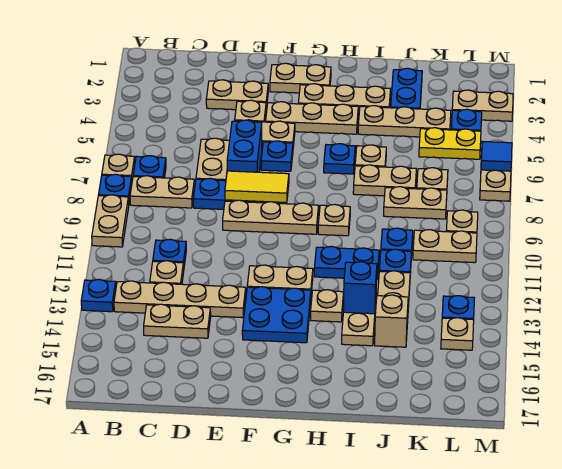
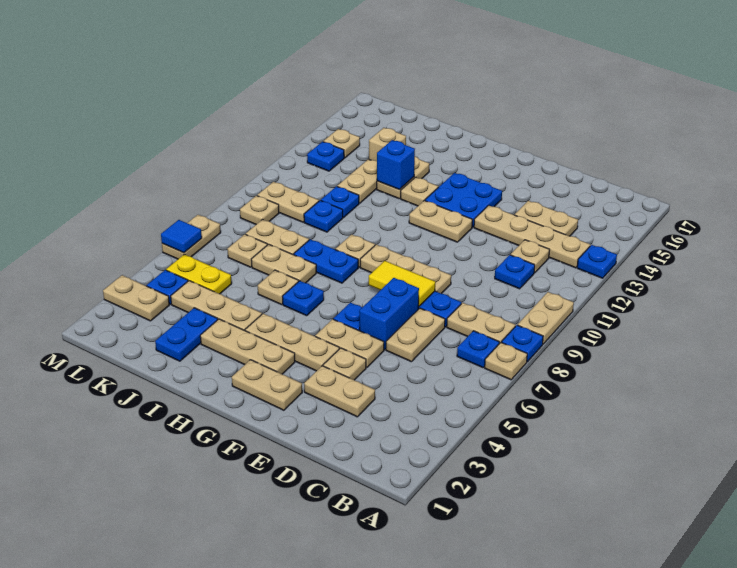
blue 1x2 plate [314,246,379,279] -> blue 1x2 plate moved to [294,239,358,283]

